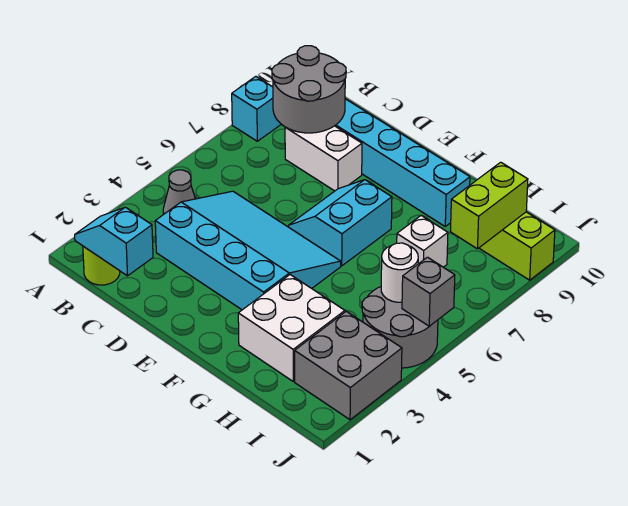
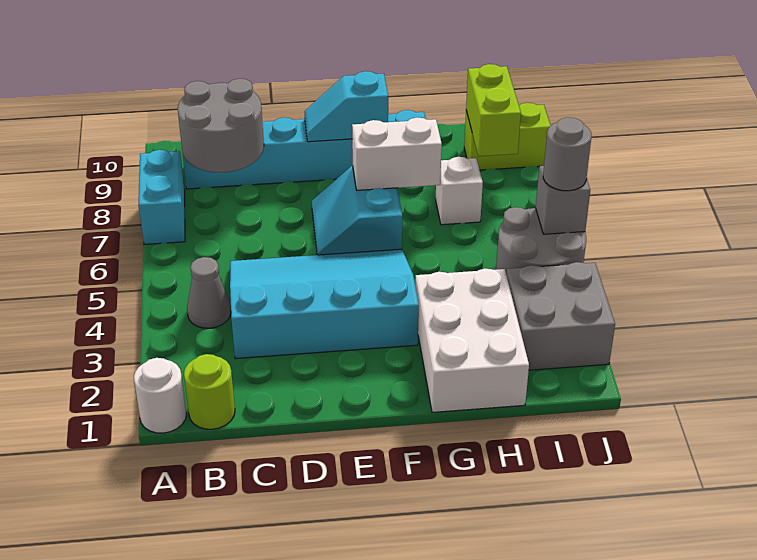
cyan 1x1 brick [232,76,281,141] -> cyan 1x2 brick [139,150,185,244]
cyan 1x2 slope [75,207,153,276] -> cyan 1x2 slope moved to [305,71,388,142]
white 1x2 brick [285,126,362,191] -> white 1x2 brick moved to [352,117,442,190]
white 2x2 brick [238,275,345,381] -> white 2x3 brick [415,269,529,412]
white 1x1 round brick [381,243,418,302] -> white 1x1 round brick moved to [134,358,186,433]
none -> grey 1x1 round brick [543,117,592,191]

